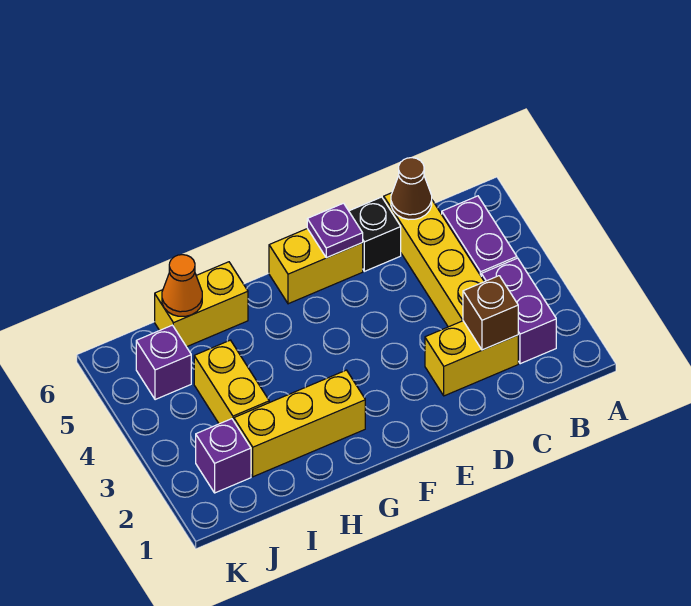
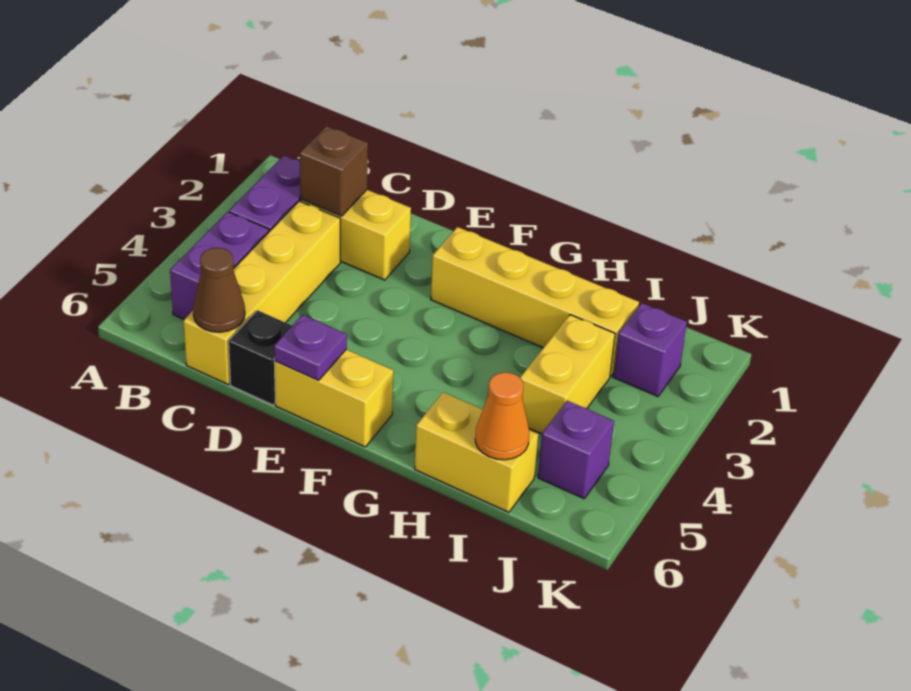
yellow 1x3 brick [234,370,365,477] -> yellow 1x4 brick [431,227,639,376]

